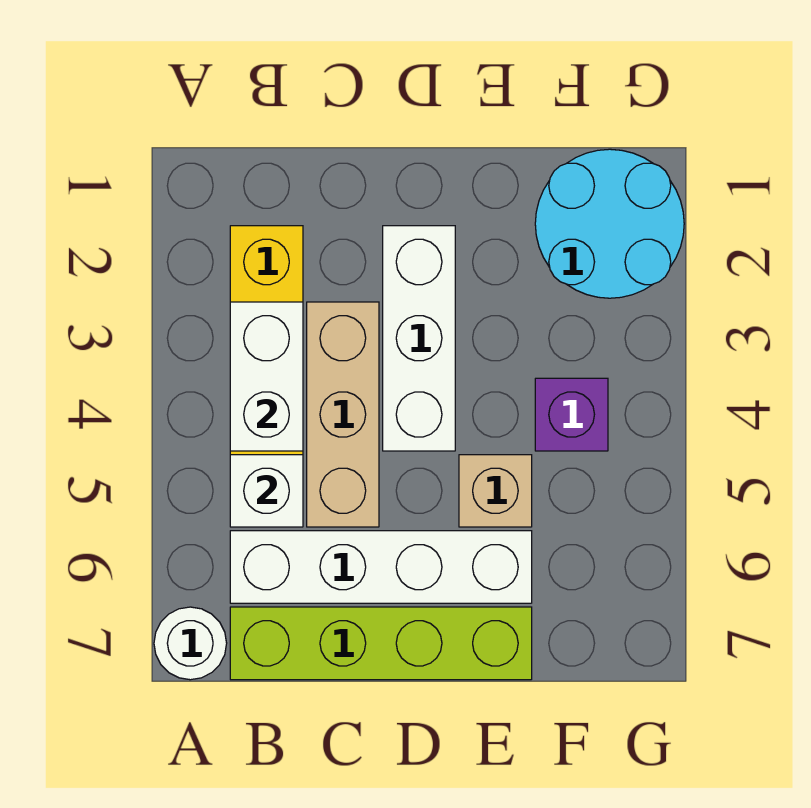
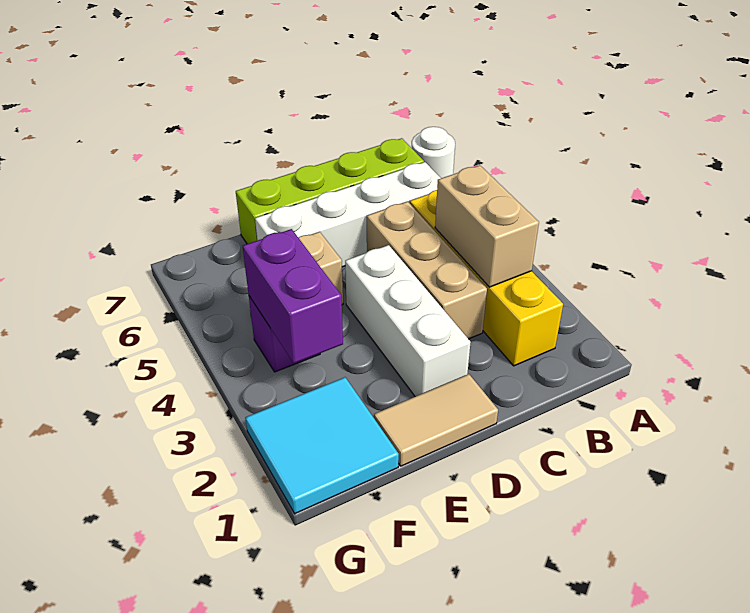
white 1x2 brick [230,302,303,451] -> tan 1x2 brick [435,165,539,287]
white 1x1 brick [230,455,303,527] -> none
none -> tan 1x2 tile [374,374,498,466]
cyan 2x2 round brick [535,149,684,298] -> cyan 2x2 tile [245,377,399,514]
none -> purple 1x2 brick [243,229,343,363]

